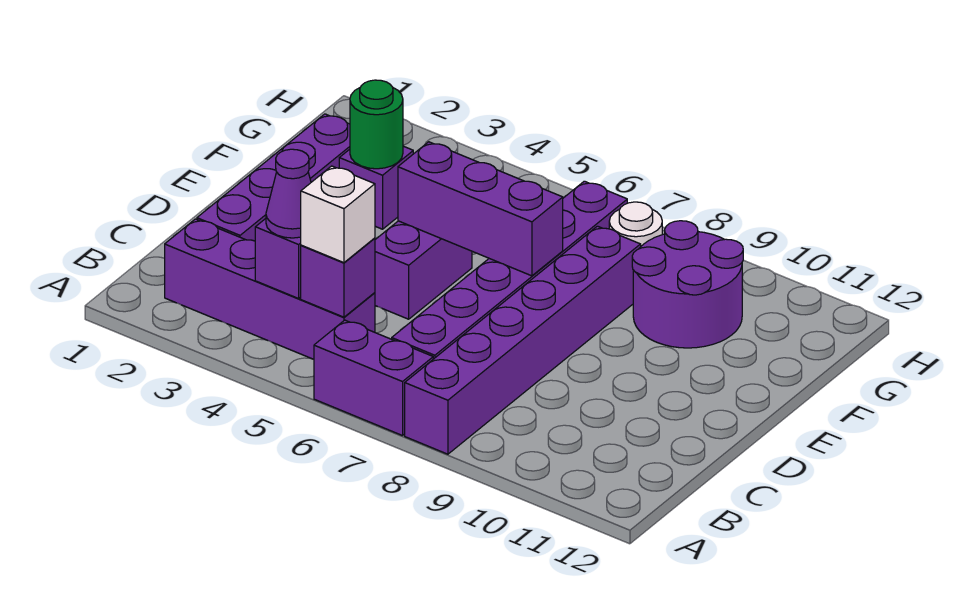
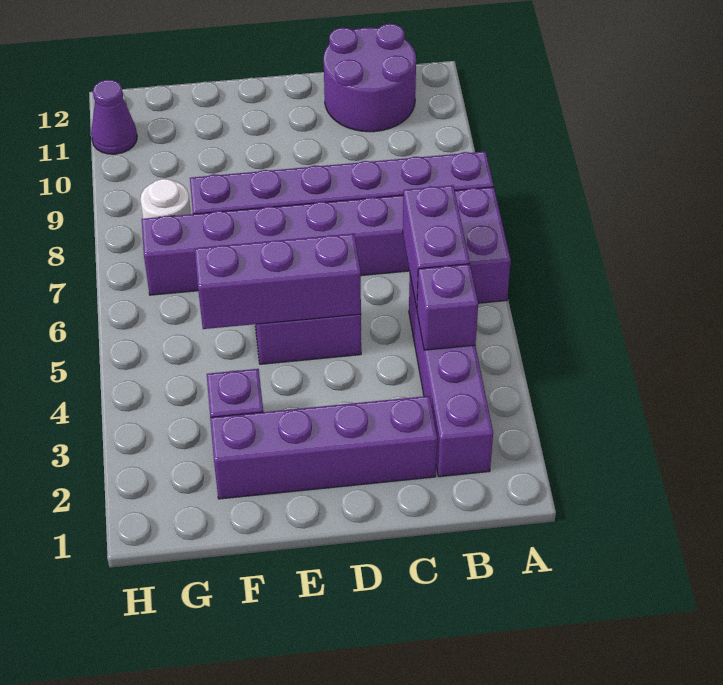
purple 1x1 cone [266,149,311,238] -> purple 1x1 cone moved to [91,80,137,154]
purple 1x1 brick [301,238,375,317] -> purple 1x2 brick [403,185,470,308]
white 1x1 brick [301,166,375,263] -> none
purple 1x3 brick [398,142,563,276] -> purple 1x3 brick turned to [195,234,361,329]
green 1x1 round brick [350,80,403,169] -> none
purple 2x2 round brick [632,221,743,348] -> purple 2x2 round brick moved to [324,24,416,132]

